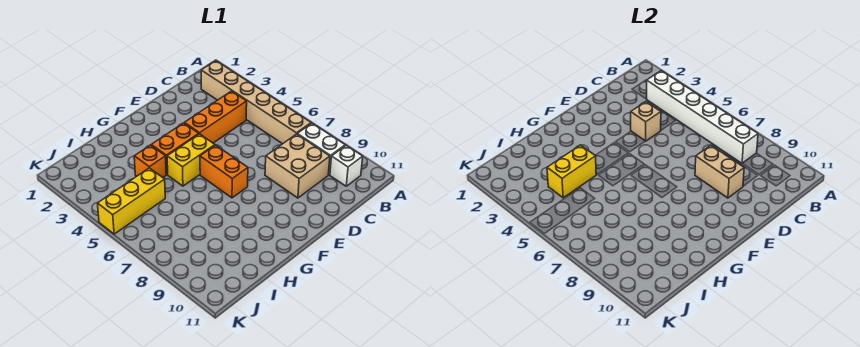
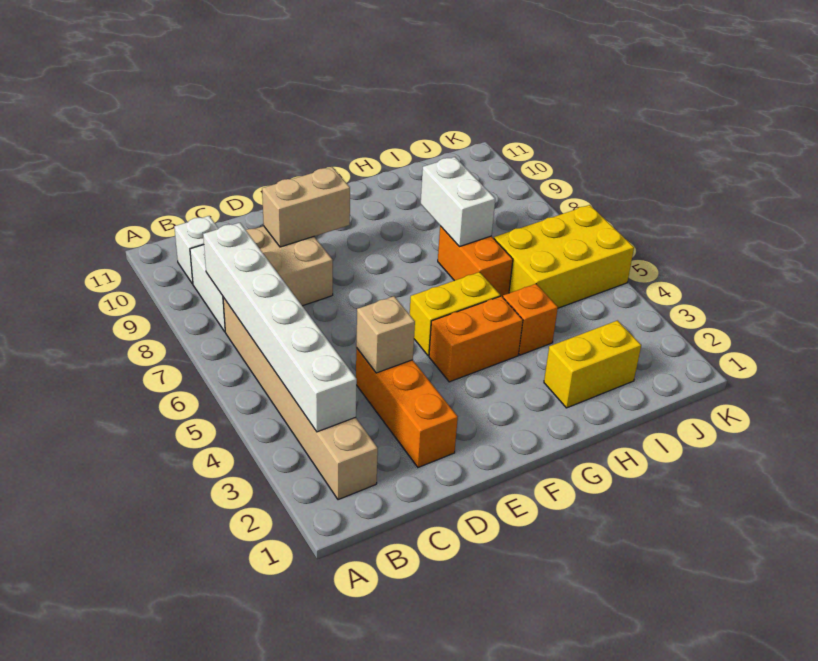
orange 1x3 brick [185,91,247,143] -> orange 1x3 brick turned to [356,348,458,467]
tan 1x2 brick [695,145,744,198] -> tan 1x2 brick turned to [262,167,350,247]
orange 1x2 brick [200,145,248,198] -> orange 1x2 brick moved to [438,226,513,297]
yellow 1x2 brick [547,145,596,198] -> yellow 1x2 brick moved to [544,321,641,408]
none -> white 1x2 brick [421,157,495,247]
yellow 1x3 brick [98,168,165,234] -> yellow 2x3 brick [494,205,634,308]

